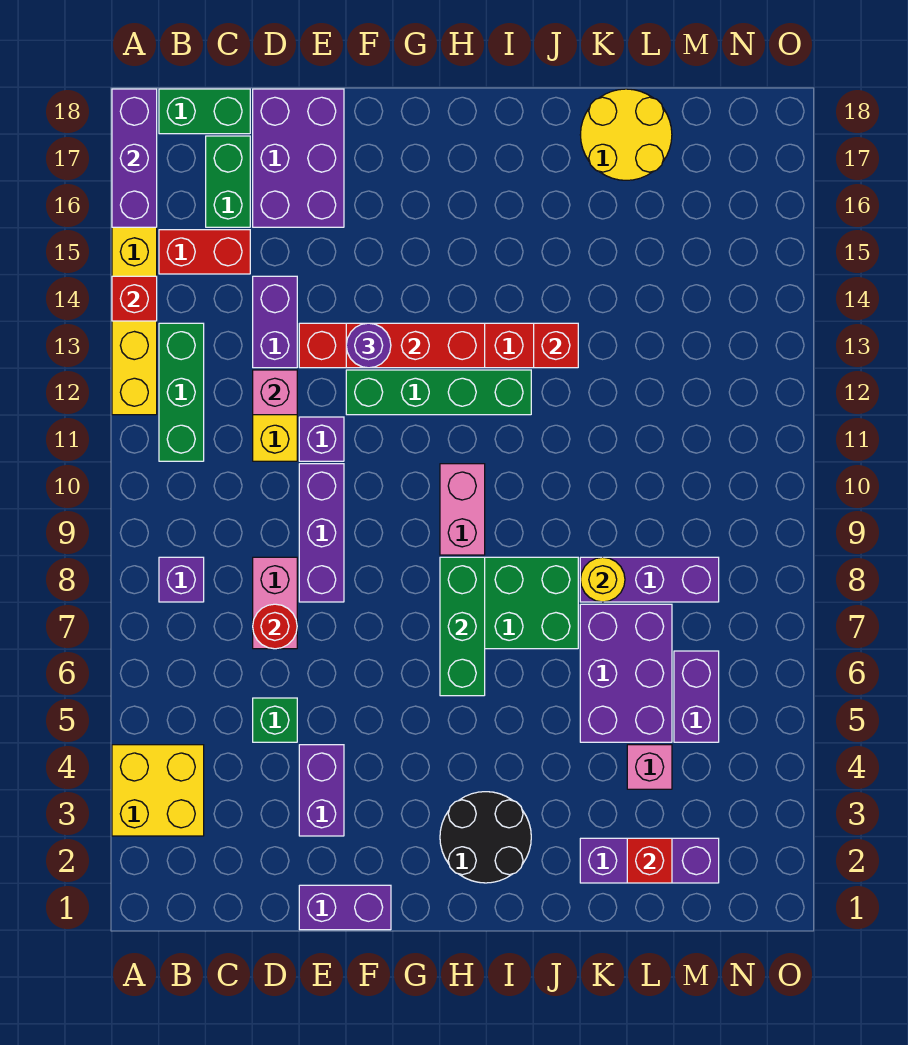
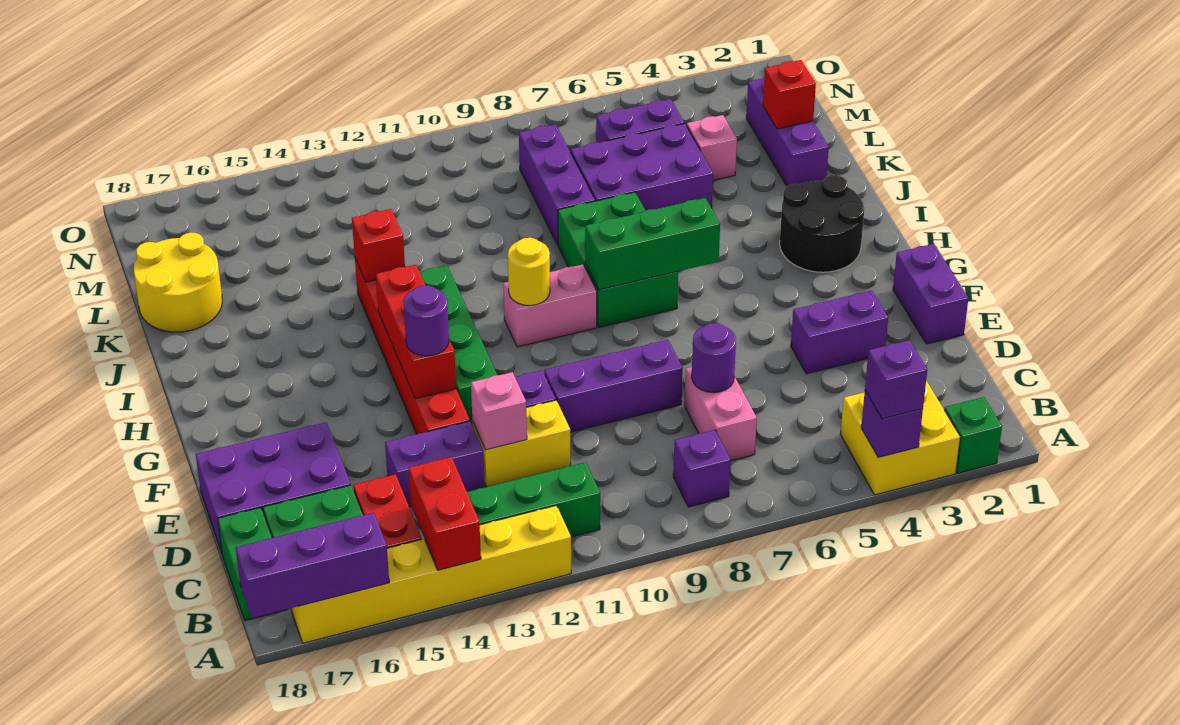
none -> purple 1x1 brick [861,391,923,457]
none -> purple 1x1 brick [865,340,927,419]
red 1x1 brick [112,276,157,321] -> red 1x2 brick [409,457,481,570]
green 1x1 brick [253,698,297,742] -> green 1x1 brick moved to [944,397,1002,473]
pink 1x2 brick [253,557,297,649] -> pink 1x2 brick turned to [684,367,757,461]
red 1x1 round brick [253,604,297,649] -> purple 1x1 round brick [692,323,736,393]
yellow 1x1 round brick [580,557,625,602] -> yellow 1x1 round brick moved to [508,238,550,306]

